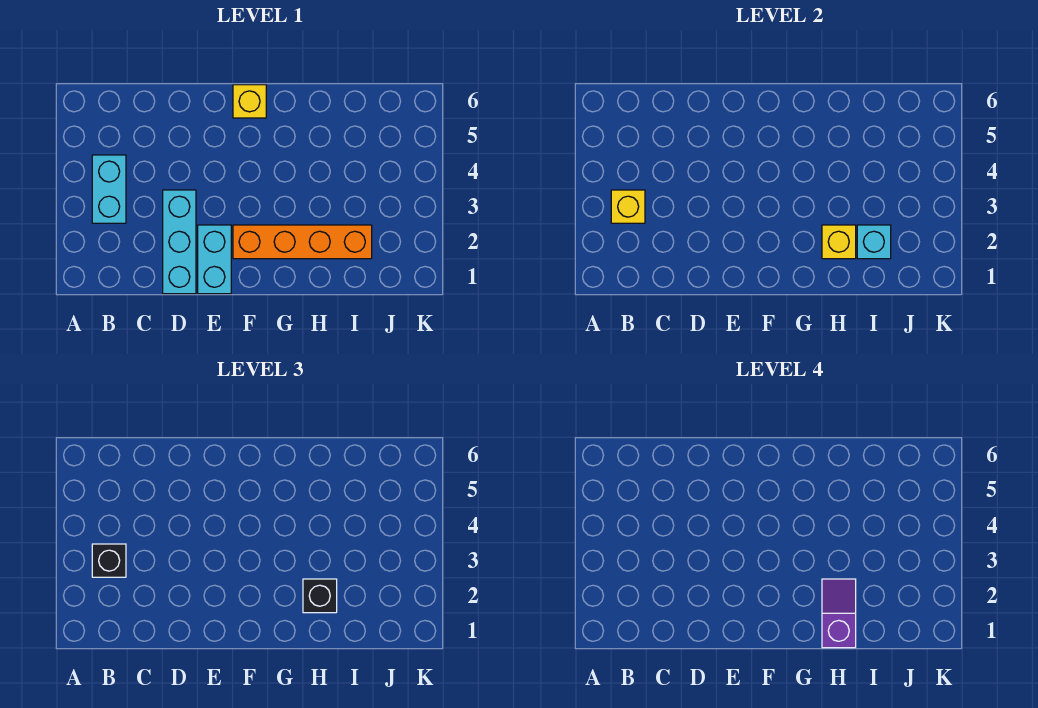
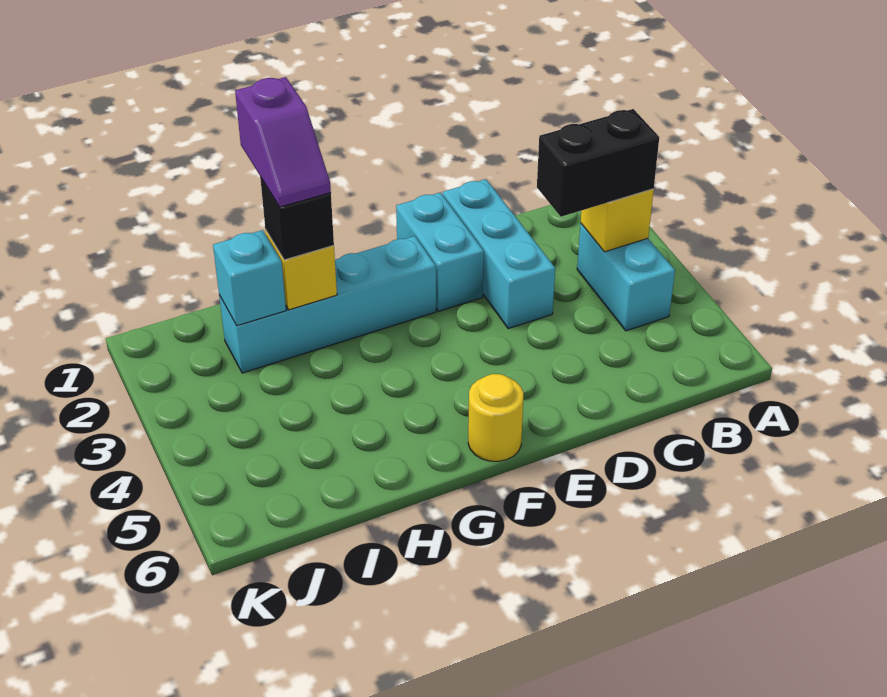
black 1x1 brick [92,544,126,577] -> black 1x2 brick [537,109,659,217]
orange 1x4 brick [233,225,372,259] -> cyan 1x4 brick [219,236,436,373]
yellow 1x1 brick [233,85,266,118] -> yellow 1x1 round brick [468,374,523,461]

